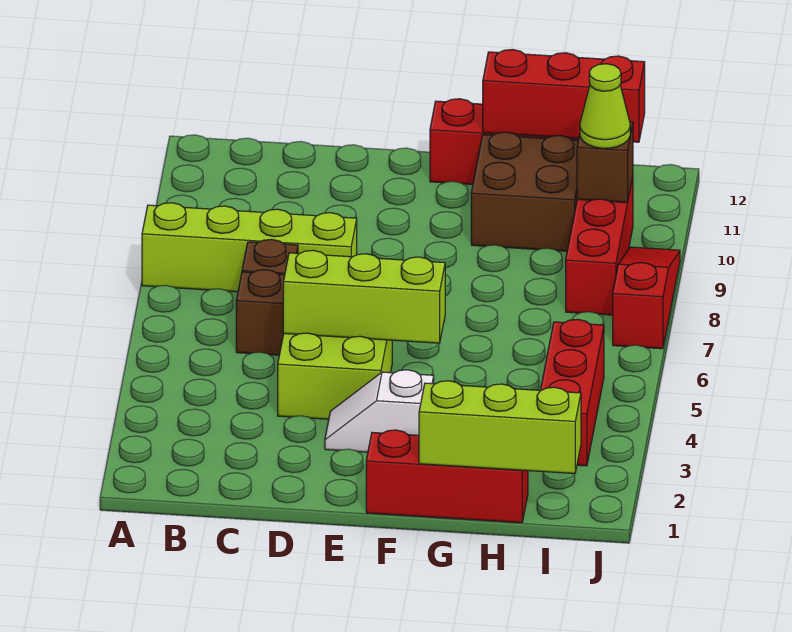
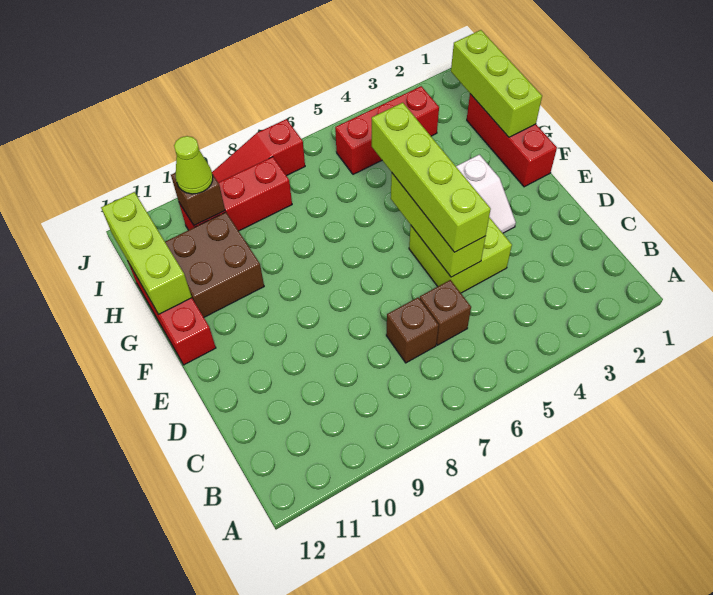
lime 1x4 brick [142,203,357,292] -> lime 1x4 brick moved to [372,103,491,252]
red 1x3 brick [483,50,645,142] -> lime 1x3 brick [101,192,192,314]

